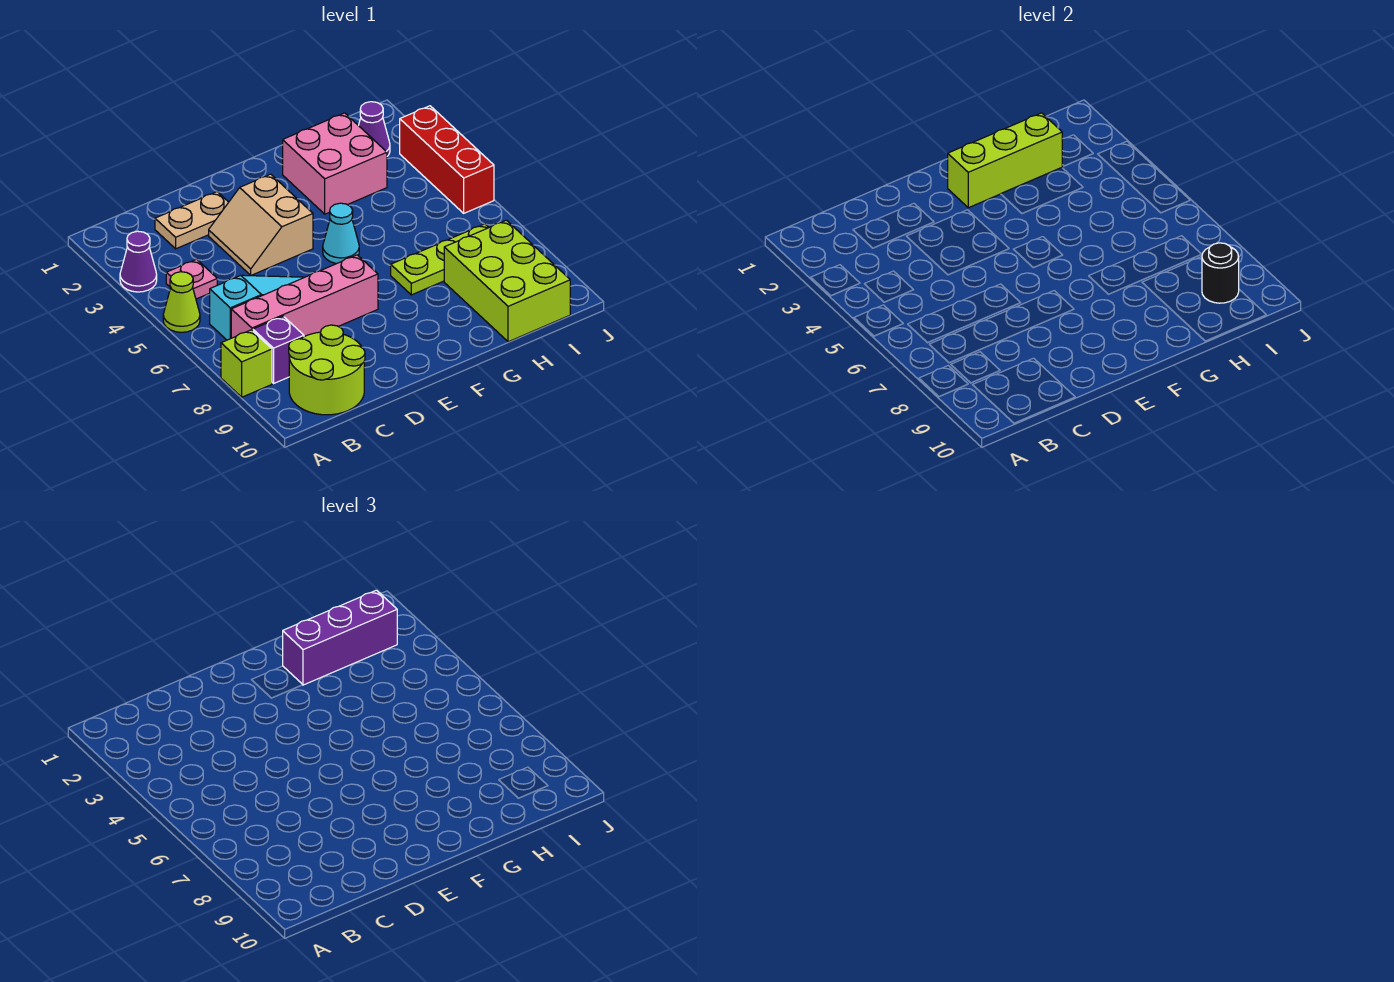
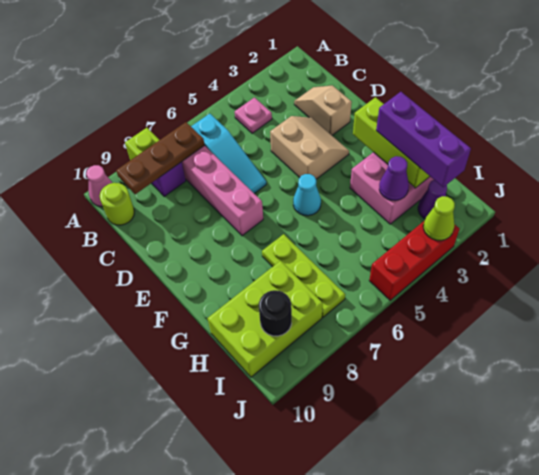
purple 1x1 cone [120,231,157,292] -> purple 1x1 cone moved to [379,156,409,201]
lime 1x1 cone [163,272,200,332] -> lime 1x1 cone moved to [423,196,455,240]
none -> pink 1x1 cone [86,165,112,207]
none -> brown 1x3 plate [116,122,205,194]
lime 2x2 round brick [289,325,365,415] -> lime 1x1 round brick [100,183,134,225]
tan 1x2 plate [155,192,229,249] -> tan 1x2 slope [294,85,352,135]
tan 2x2 slope [209,174,313,275] -> tan 2x2 slope turned to [270,116,349,179]

